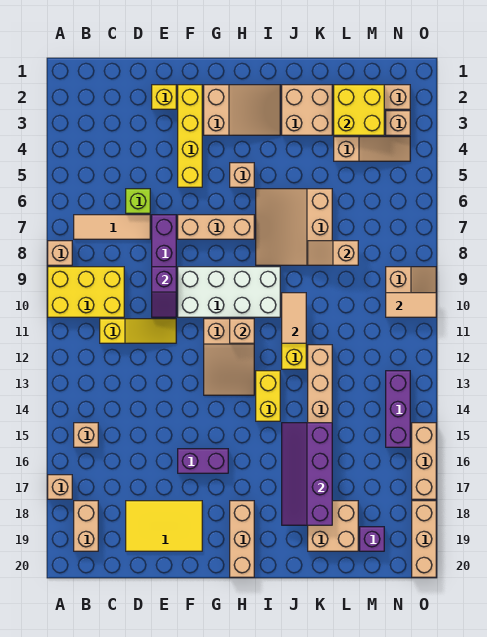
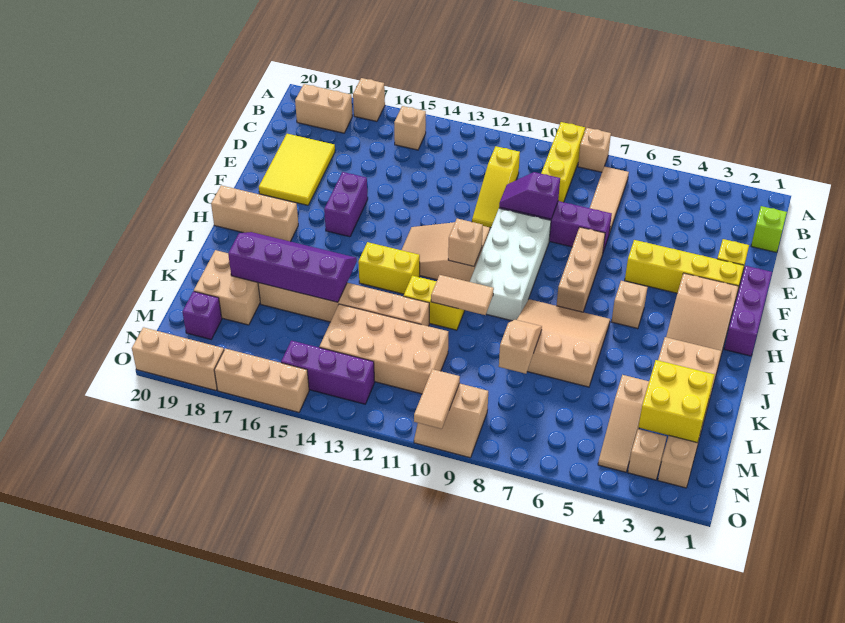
yellow 2x3 brick [48,267,124,317] -> yellow 1x3 brick [541,122,585,202]
lime 1x1 brick [126,189,150,213] -> lime 1x1 brick moved to [751,206,787,252]
none -> purple 1x3 brick [724,266,772,356]
none -> tan 2x4 brick [320,304,448,394]

